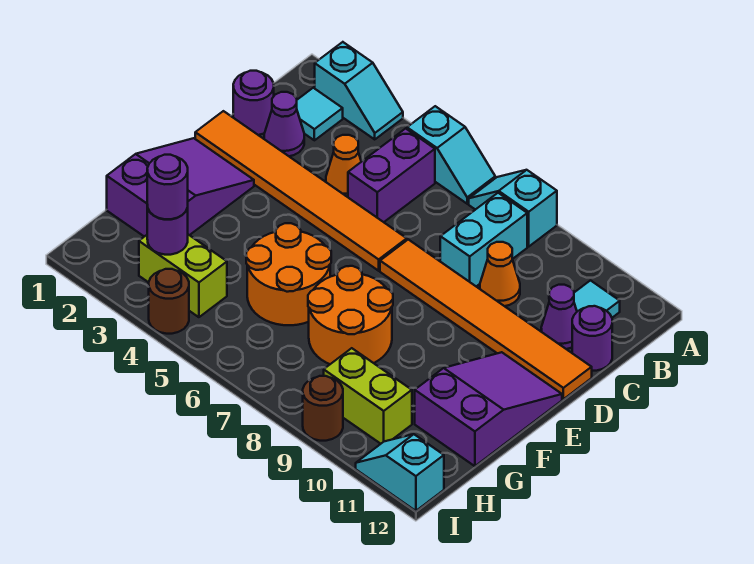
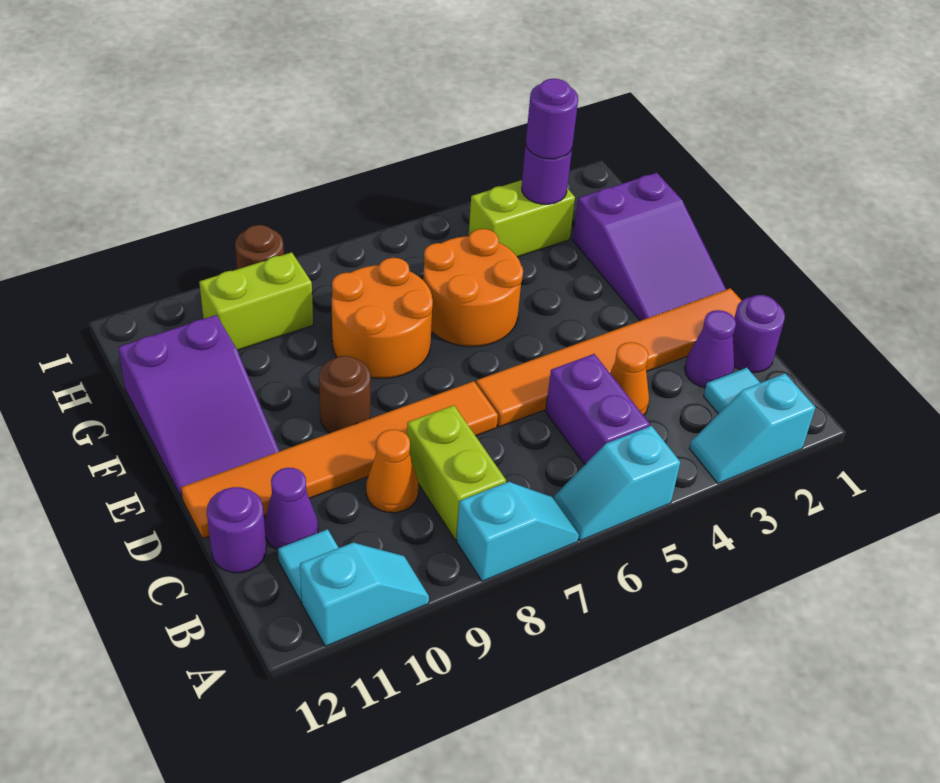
cyan 1x2 brick [440,193,527,286] -> lime 1x2 brick [407,405,506,540]
brown 1x1 round brick [149,269,189,334] -> brown 1x1 round brick moved to [319,356,370,433]
cyan 1x2 slope [356,434,444,511] -> cyan 1x2 slope moved to [300,543,429,646]

